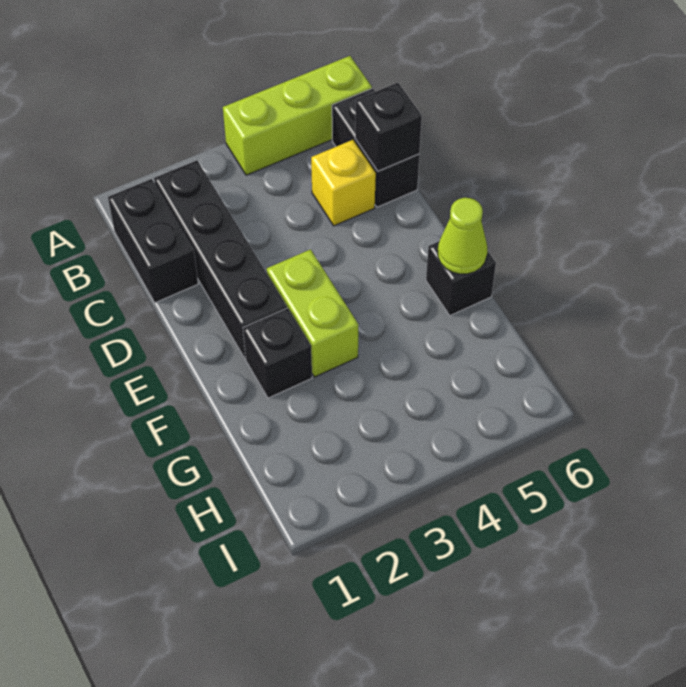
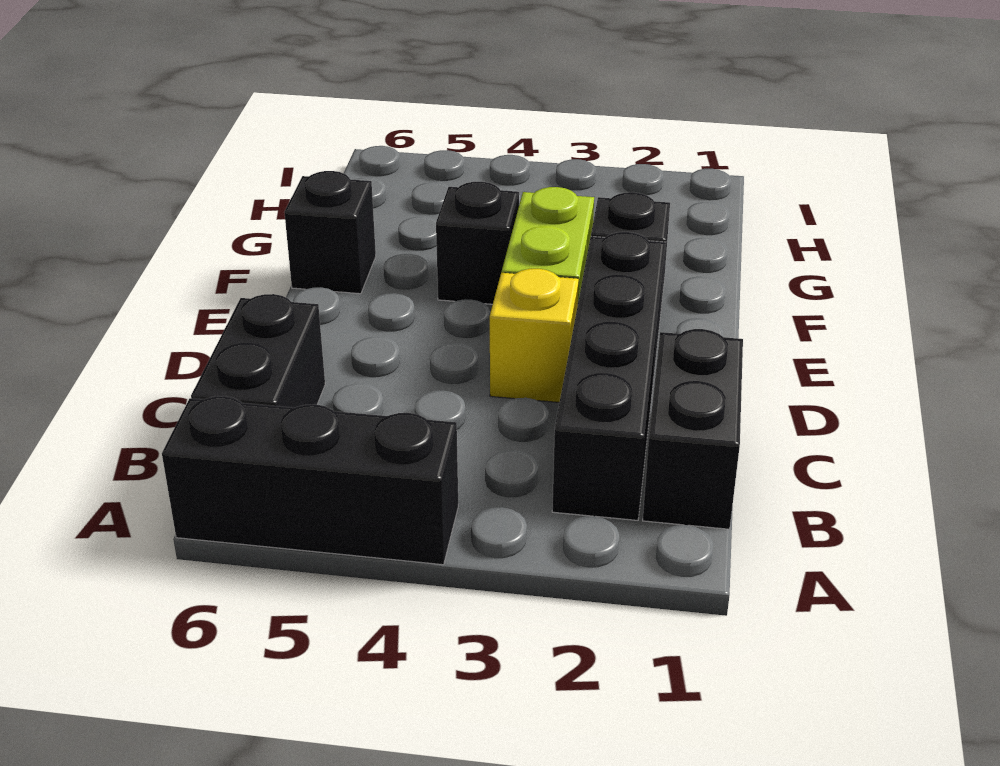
lime 1x3 brick [223,56,372,175] -> black 1x3 brick [162,396,458,565]
yellow 1x1 brick [311,140,376,226] -> yellow 1x1 brick moved to [490,269,579,403]
black 1x1 brick [355,83,422,171] -> black 1x1 brick moved to [436,182,519,304]
lime 1x1 cone [438,198,488,274] -> none

